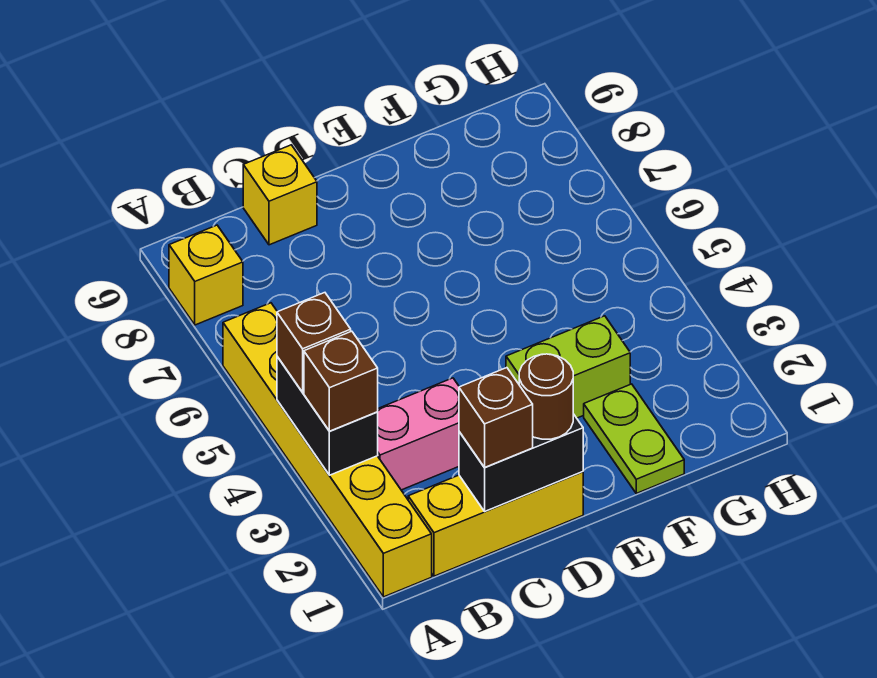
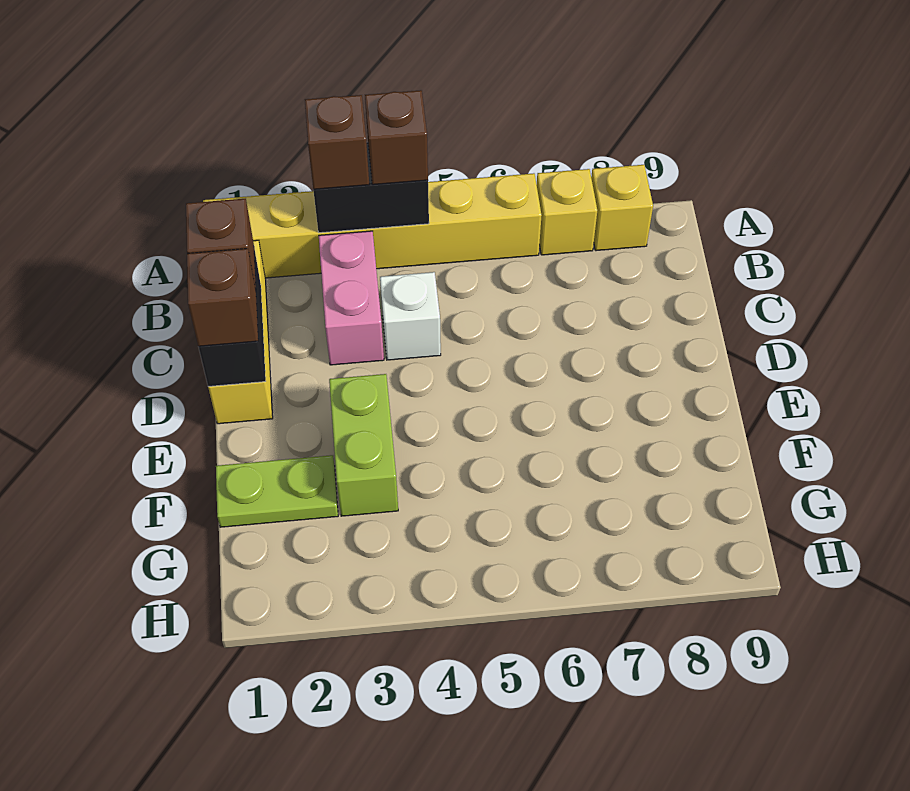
none -> white 1x1 brick [380,272,441,360]
yellow 1x1 brick [243,145,317,245] -> yellow 1x1 brick moved to [537,169,597,255]
brown 1x1 round brick [519,354,573,439] -> brown 1x1 brick [187,249,258,346]

